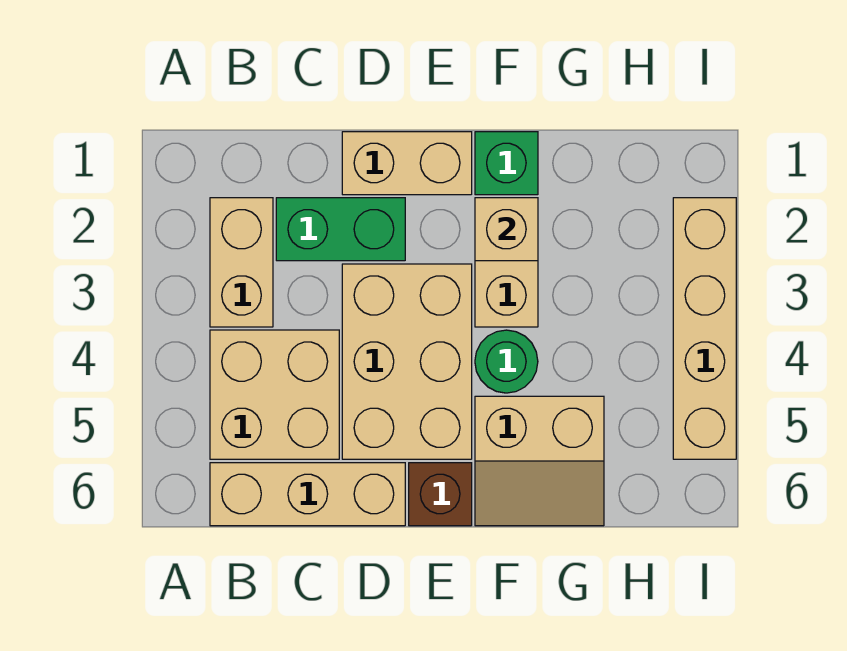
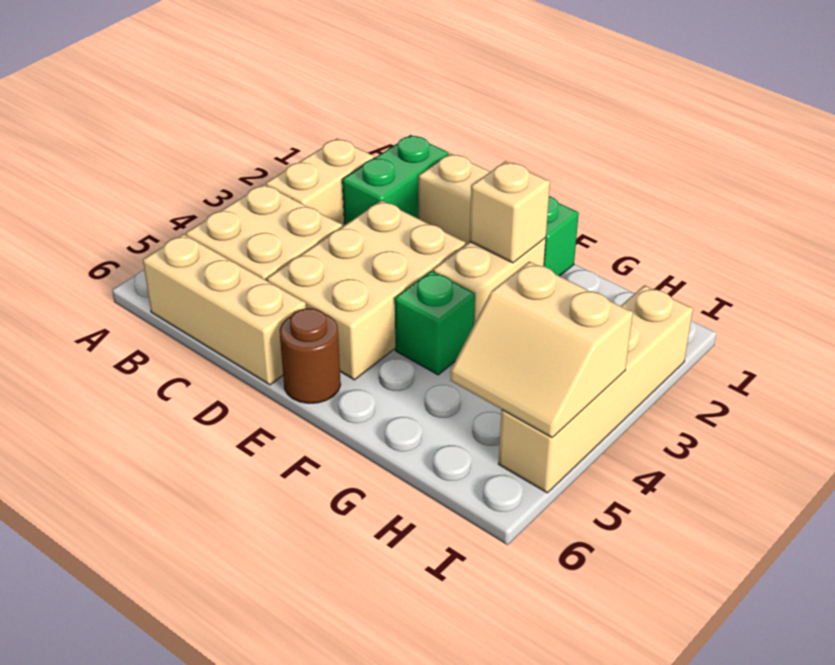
green 1x2 brick [276,198,405,261] -> green 1x2 brick turned to [342,135,449,225]
brown 1x1 brick [409,463,472,526] -> brown 1x1 round brick [280,308,341,403]
green 1x1 round brick [475,330,538,393] -> green 1x1 brick [395,271,475,375]
tan 2x2 slope [475,396,604,526] -> tan 2x2 slope moved to [450,261,633,438]

